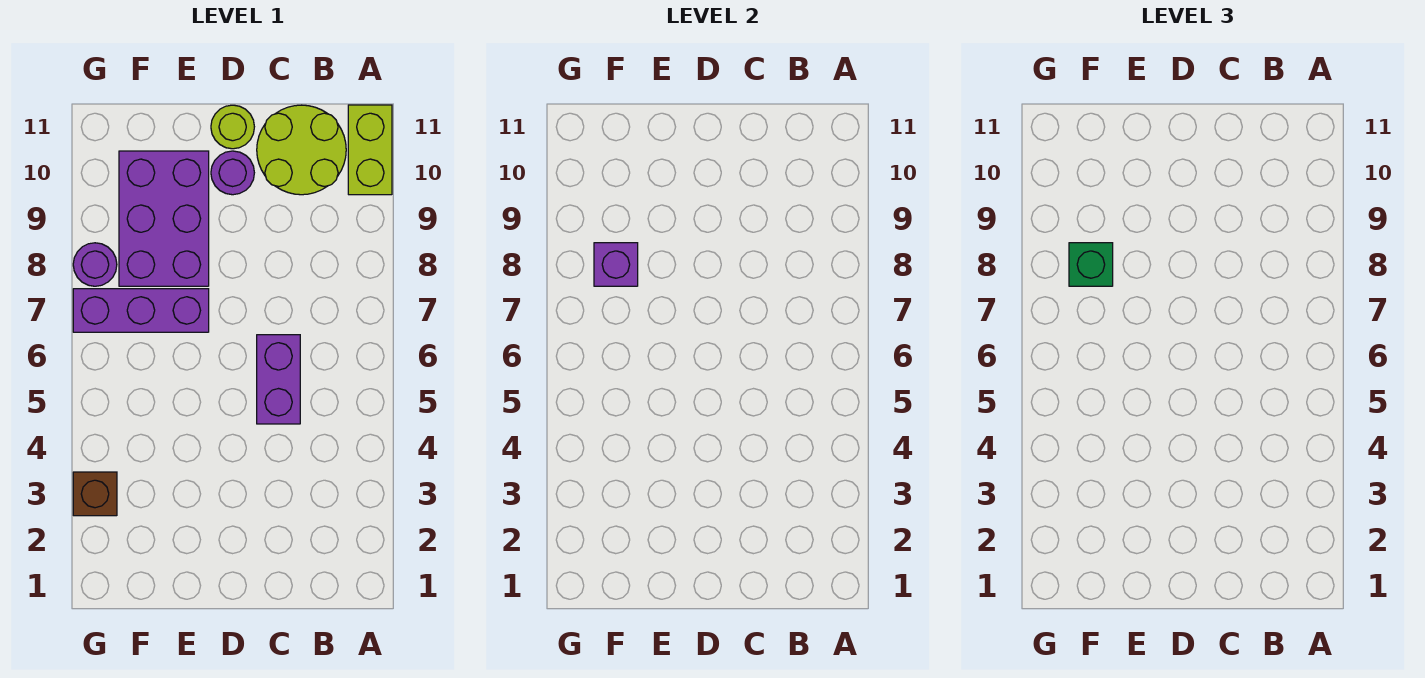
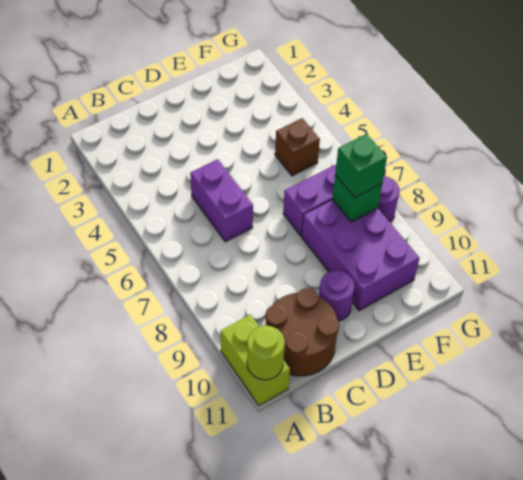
lime 2x2 round brick [257,105,346,195] -> brown 2x2 round brick [265,288,339,376]
lime 1x1 round brick [211,105,254,149] -> lime 1x1 round brick moved to [247,326,285,380]
purple 1x1 brick [594,243,638,286] -> green 1x1 brick [332,175,382,222]
brown 1x1 brick [73,472,117,516] -> brown 1x1 brick moved to [275,118,320,176]

